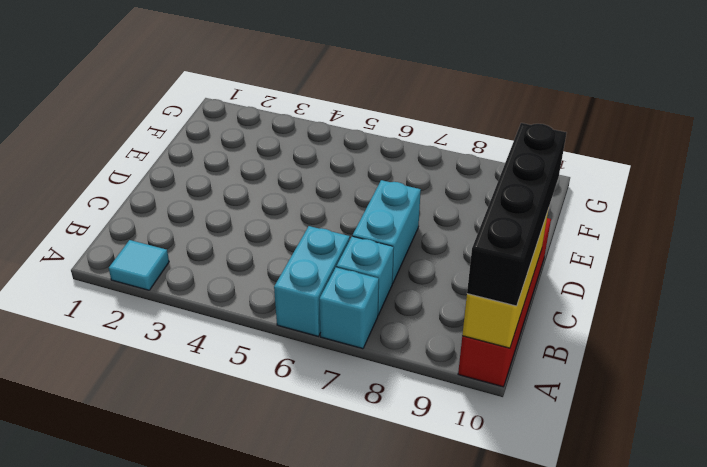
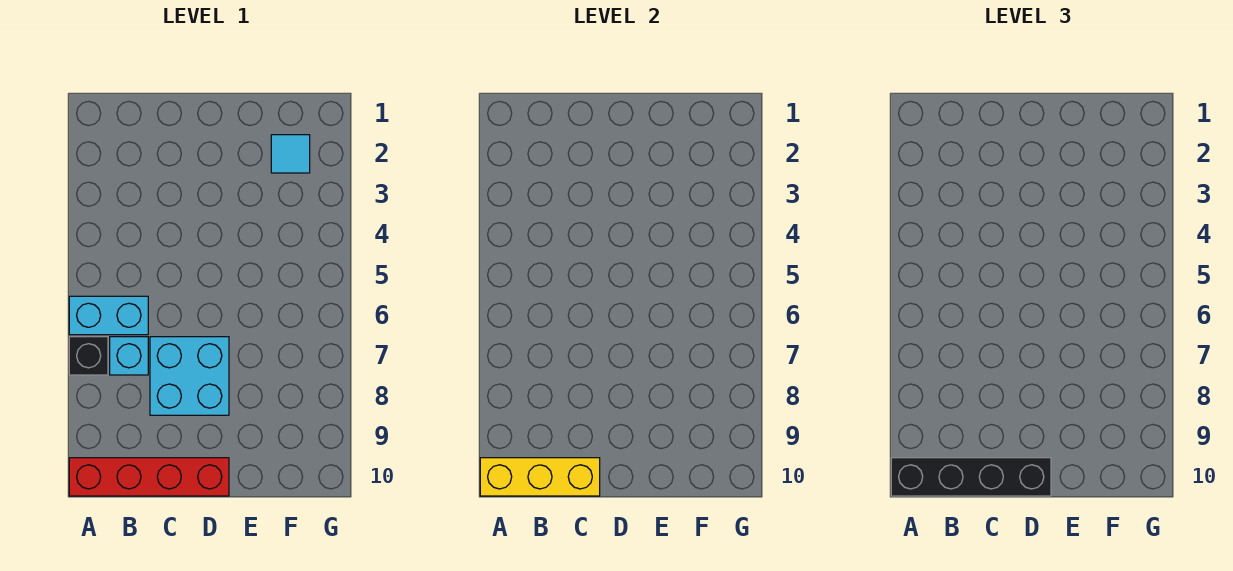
cyan 1x1 tile [109,240,169,290] -> cyan 1x1 tile moved to [271,135,310,173]
cyan 1x1 brick [319,267,379,349] -> black 1x1 brick [69,337,108,375]
cyan 1x2 brick [352,180,421,284] -> cyan 2x2 brick [150,337,229,415]

